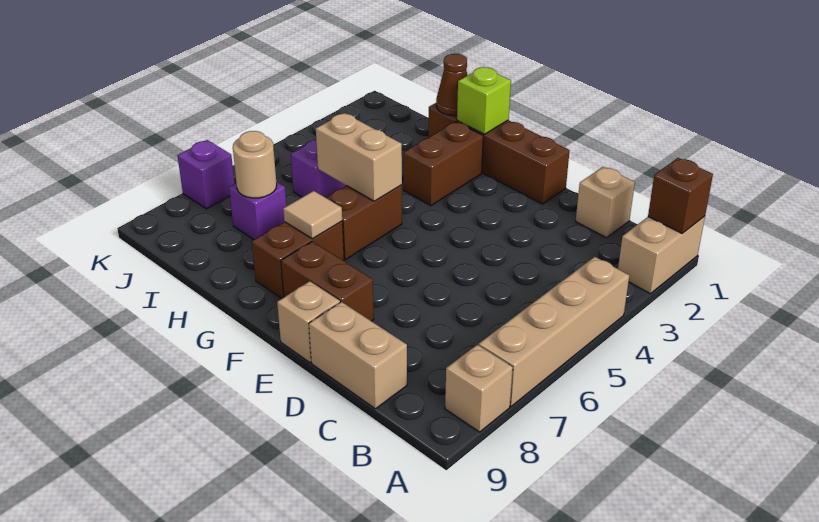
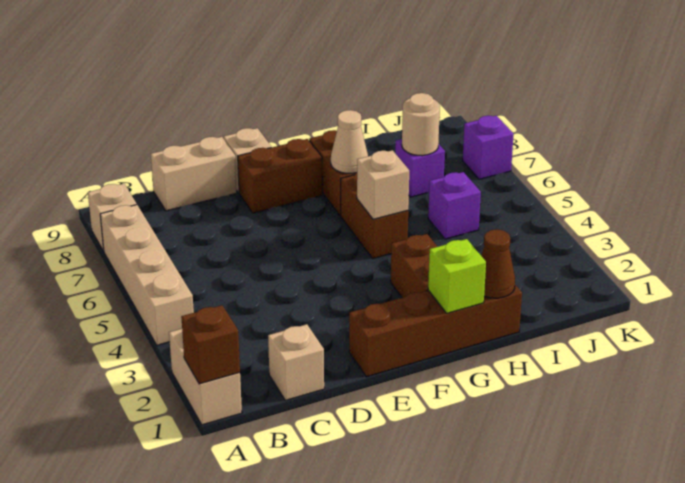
tan 1x2 brick [316,113,402,201] -> tan 1x1 brick [357,150,409,220]
tan 1x1 tile [283,191,342,239] -> tan 1x1 cone [331,110,368,173]

